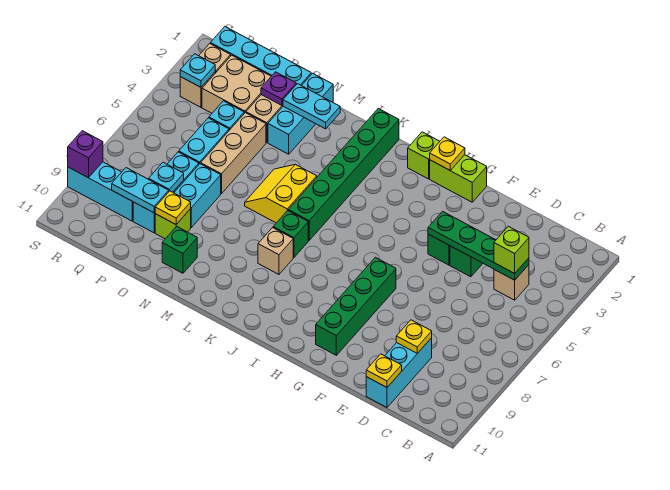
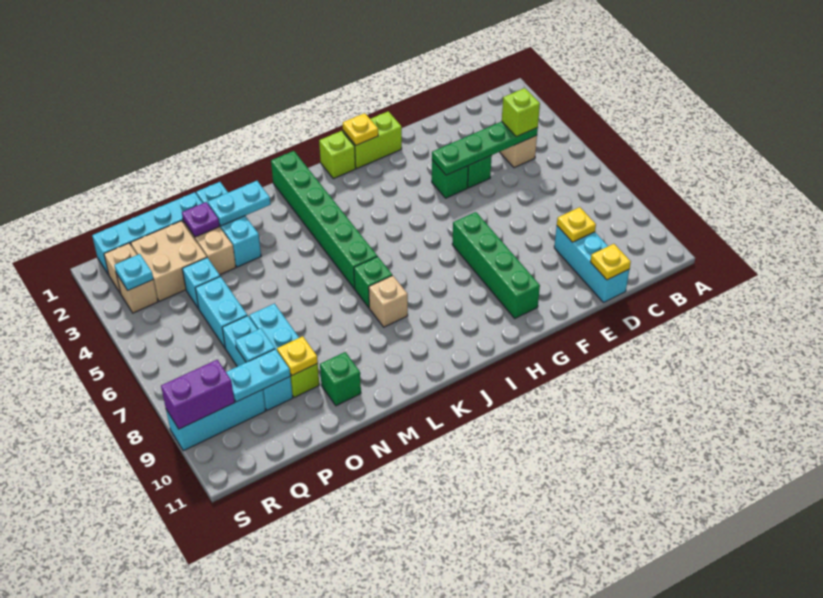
yellow 2x2 slope [245,164,317,223] -> none
tan 1x3 brick [201,113,266,194] -> none
purple 1x1 brick [68,131,103,178] -> purple 1x2 brick [161,360,235,429]

